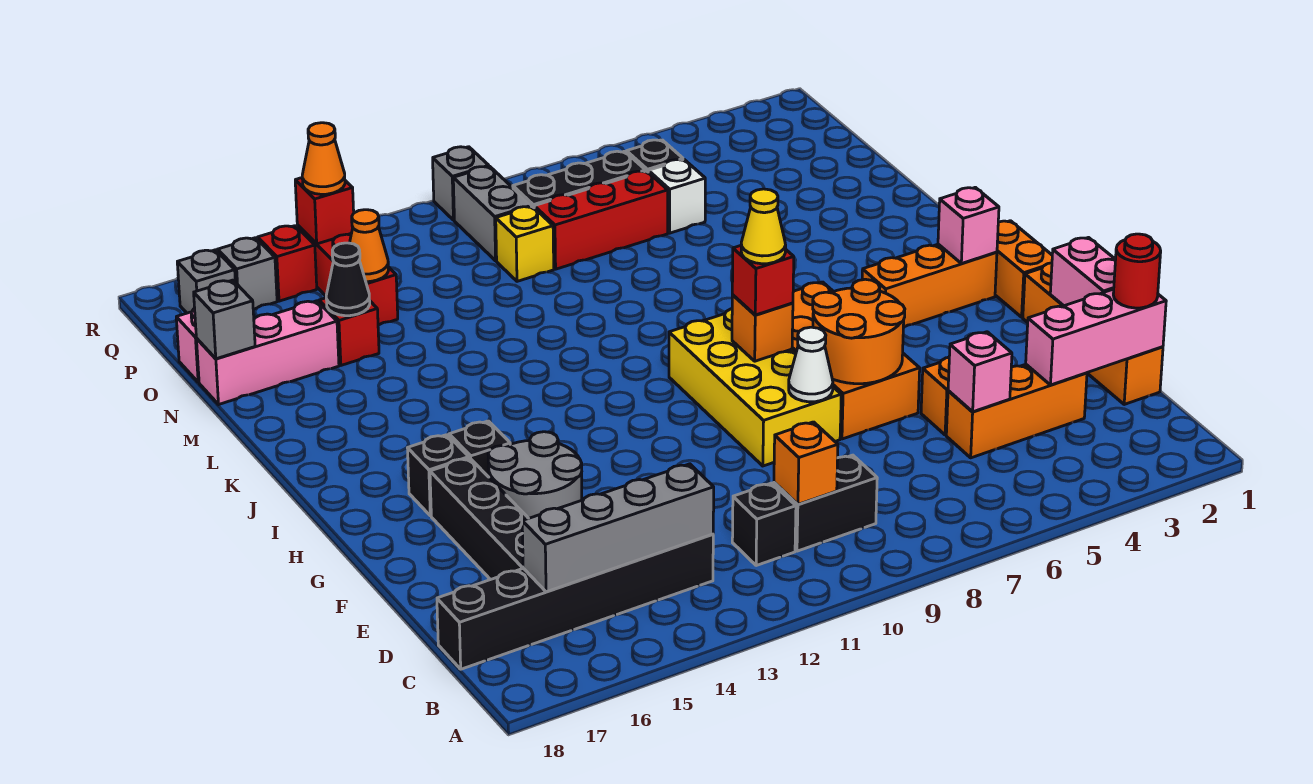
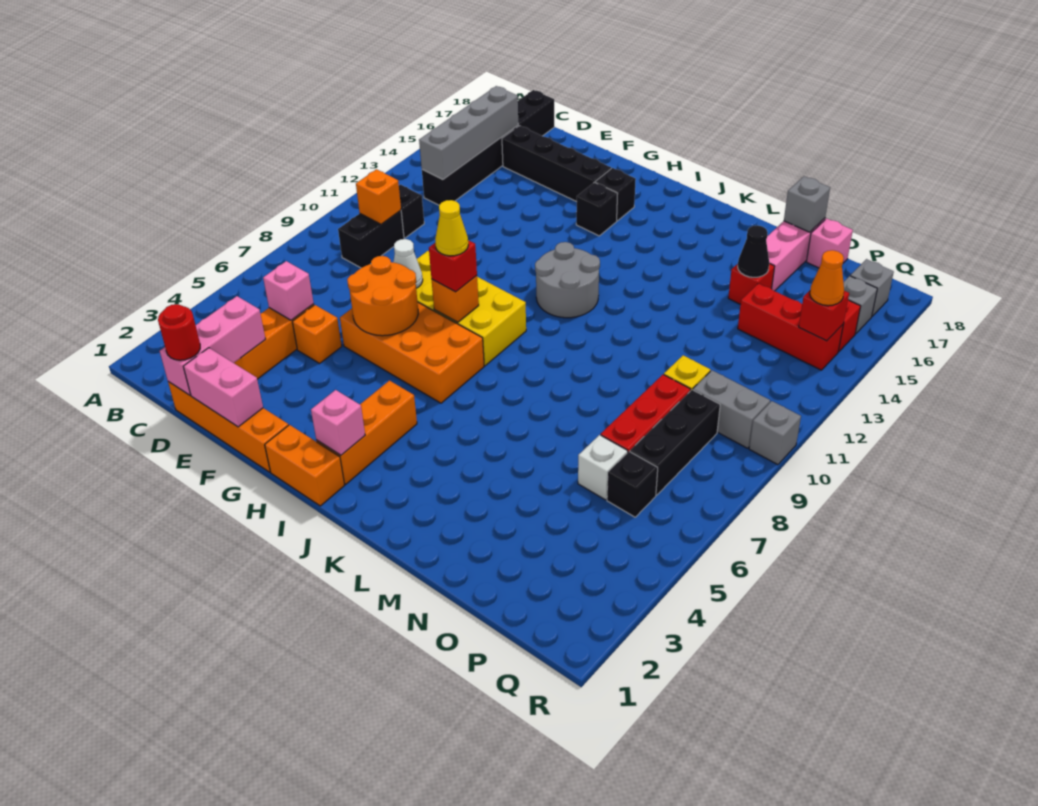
grey 2x2 round brick [488,432,582,518] -> grey 2x2 round brick moved to [535,242,600,318]
orange 1x1 cone [350,210,388,282] -> none

